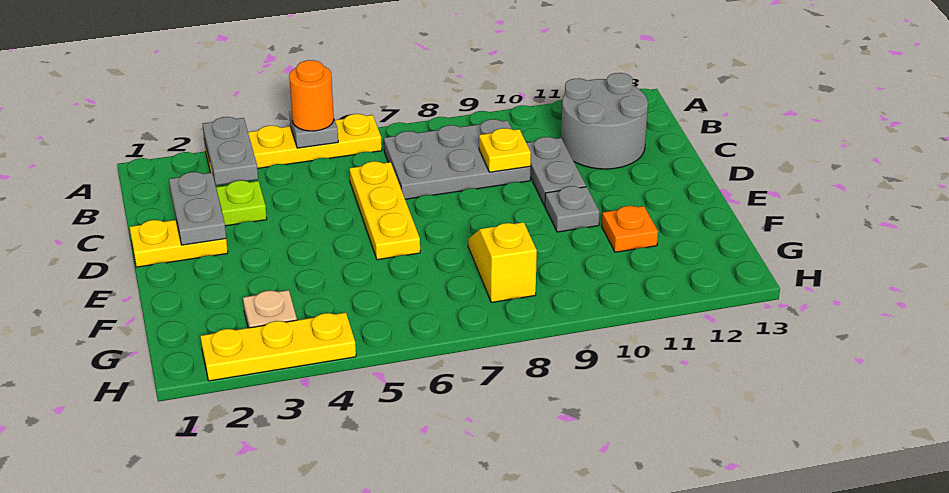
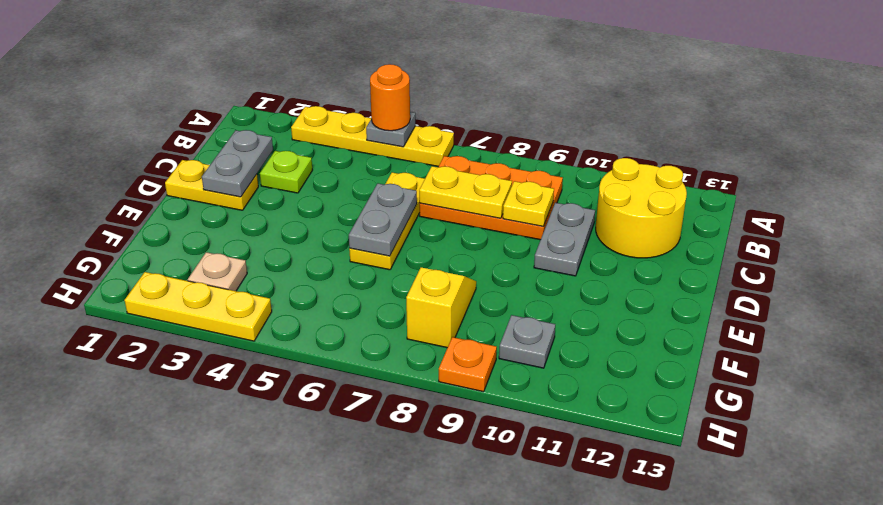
grey 1x2 plate [203,117,258,185] -> grey 1x2 plate moved to [349,183,417,256]
grey 2x3 plate [384,119,530,199] -> orange 2x3 plate [420,156,563,240]
grey 2x2 round brick [561,73,648,169] -> yellow 2x2 round brick [596,158,687,258]
none -> yellow 1x2 plate [419,166,512,218]
grey 1x1 plate [545,186,600,232] -> grey 1x1 plate moved to [499,315,555,368]
orange 1x1 plate [602,206,658,252] -> orange 1x1 plate moved to [439,337,497,392]

